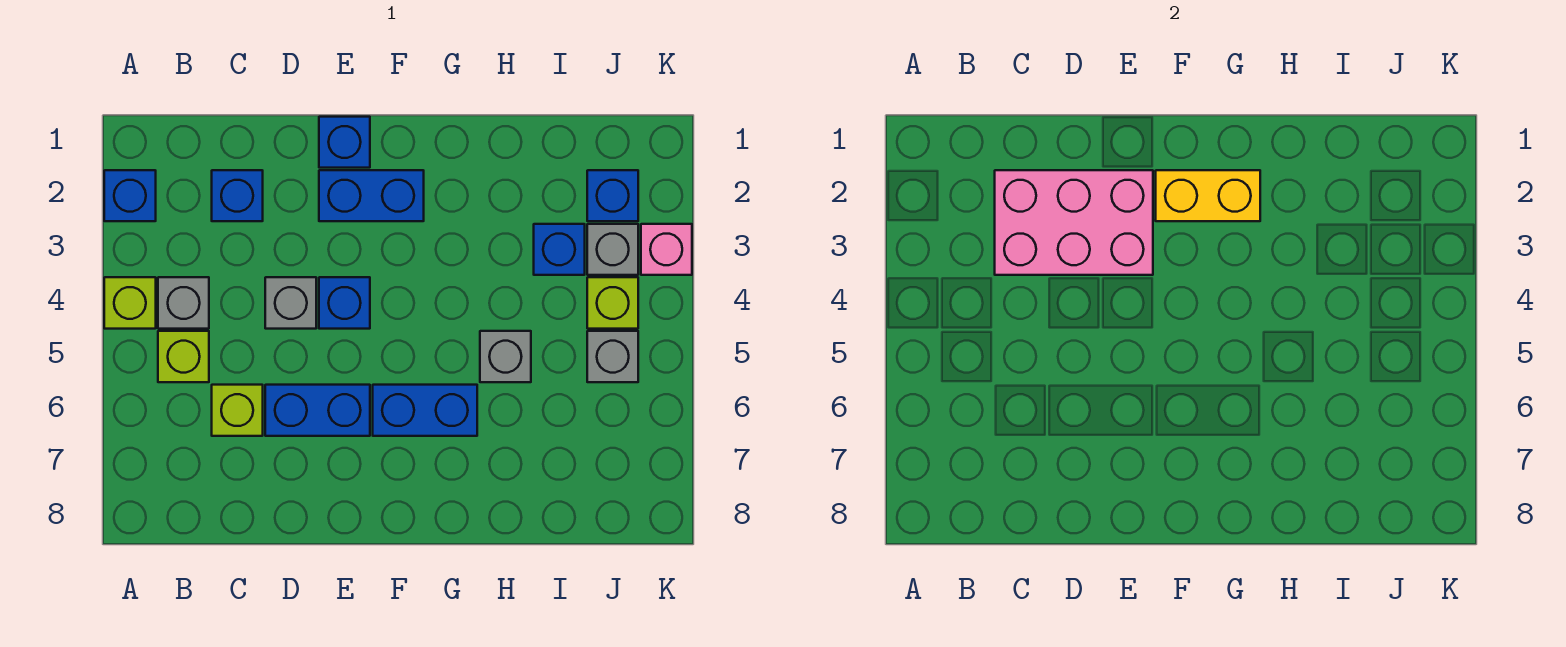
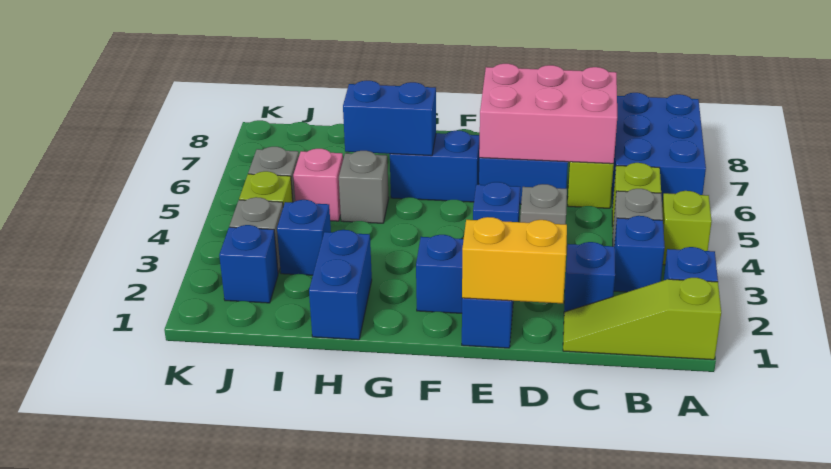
none -> lime 1x3 slope [563,278,721,360]
none -> blue 2x3 brick [612,93,706,207]
none -> blue 1x1 brick [614,216,665,292]
pink 2x3 brick [995,170,1153,275] -> pink 2x3 brick moved to [479,64,617,164]
yellow 1x2 brick [1156,170,1260,221] -> yellow 1x2 brick moved to [462,217,567,303]
none -> blue 1x2 brick [343,81,436,156]
none -> blue 1x2 brick [309,230,372,340]
pink 1x1 brick [641,224,692,275] -> pink 1x1 brick moved to [293,149,343,221]

